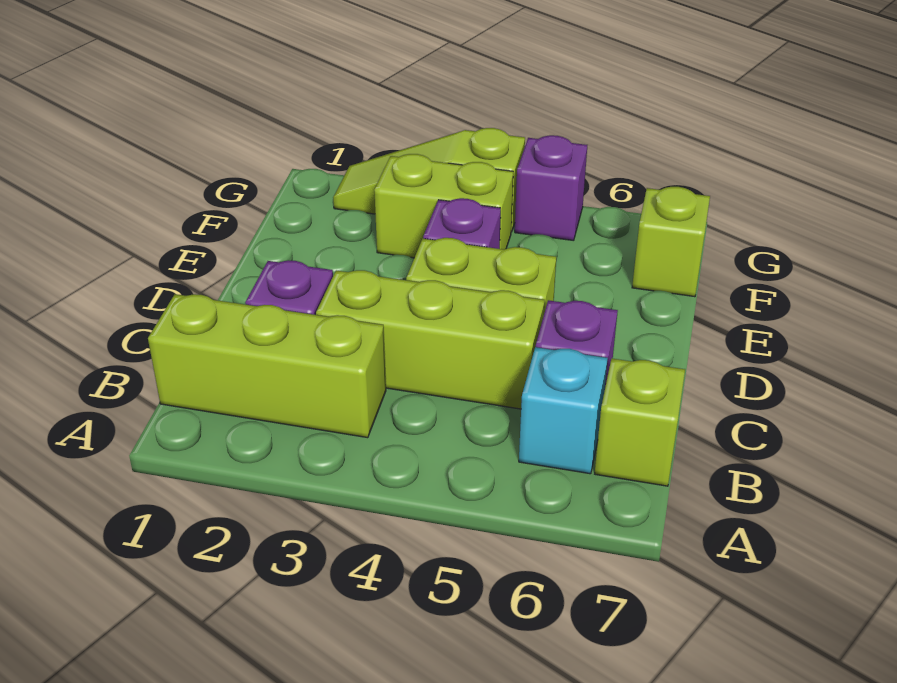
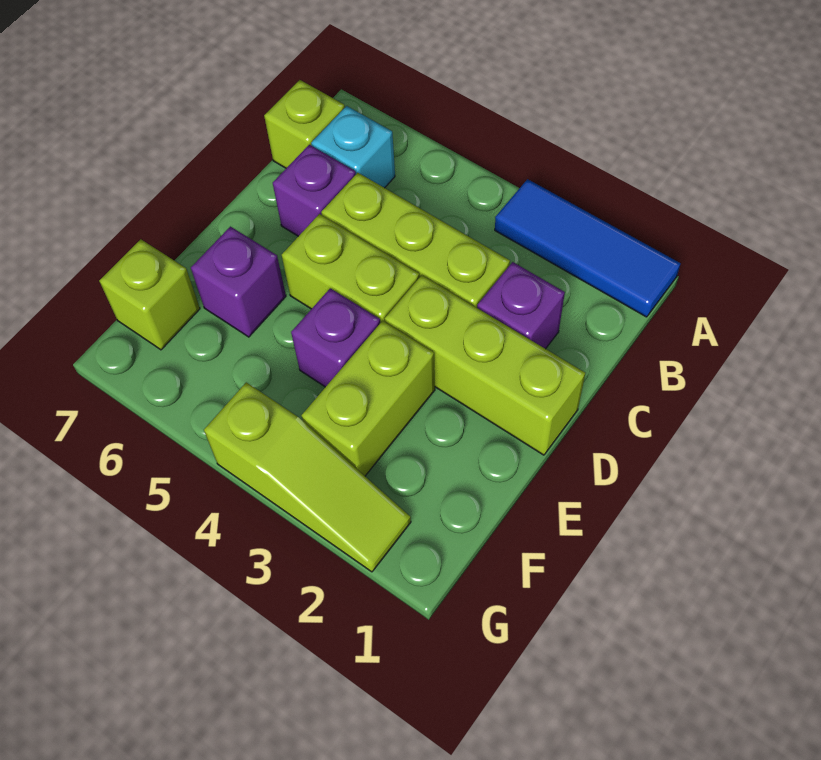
none -> blue 1x3 tile [495,179,681,317]
lime 1x3 brick [148,294,386,438] -> lime 1x3 brick moved to [385,275,585,455]
lime 1x2 brick [374,154,513,258] -> lime 1x2 brick turned to [302,321,435,476]
purple 1x1 brick [515,135,587,241] -> purple 1x1 brick moved to [191,227,286,337]

